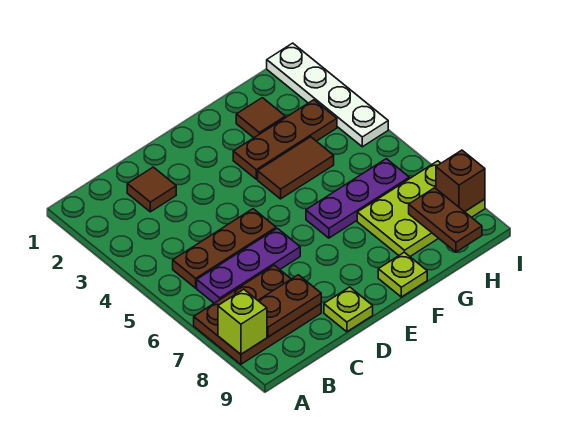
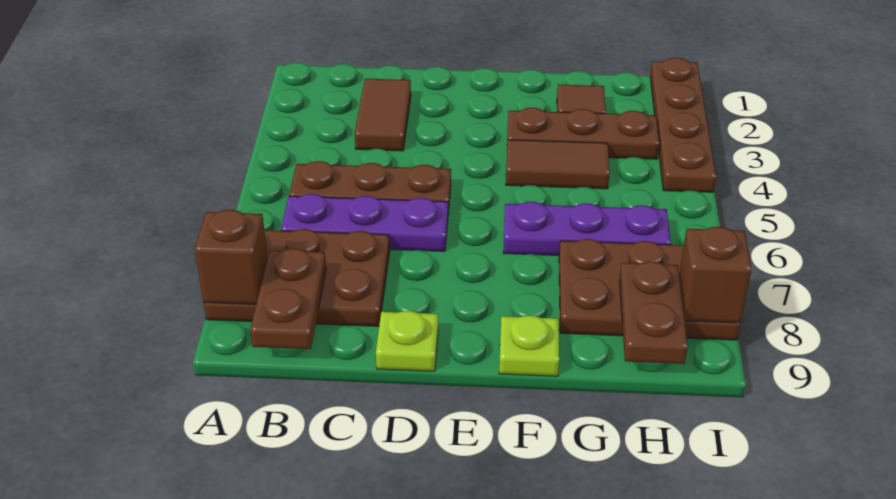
lime 1x1 brick [218,289,267,354] -> brown 1x1 brick [195,210,268,304]
brown 1x2 plate [258,275,321,337] -> brown 1x2 plate turned to [250,249,326,349]
brown 1x1 tile [127,167,176,212] -> brown 1x2 tile [355,79,411,151]
lime 2x3 plate [357,161,485,256] -> brown 2x3 plate [559,239,741,340]
white 1x4 plate [267,43,388,147] -> brown 1x4 plate [650,58,716,192]

